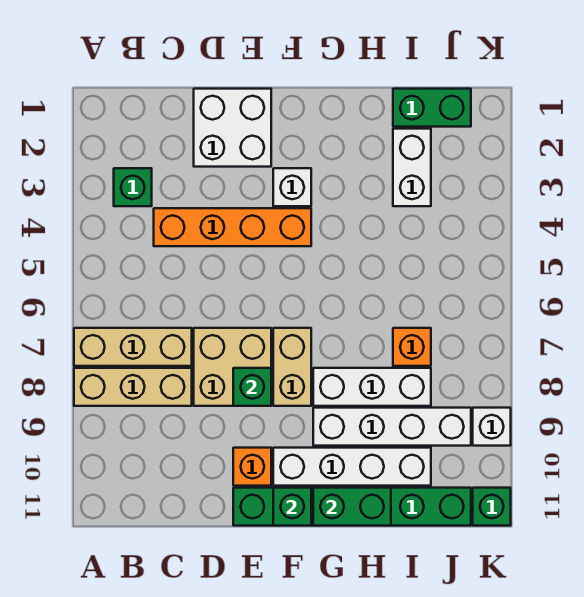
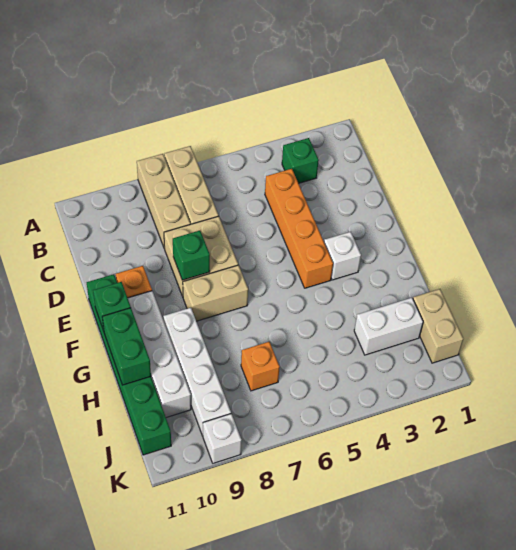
white 2x2 brick [194,89,271,167] -> none
white 1x3 brick [313,368,431,406] -> none
green 1x2 brick [393,89,471,127] -> tan 1x2 brick [413,289,463,363]
green 1x1 brick [473,488,511,526] -> none

